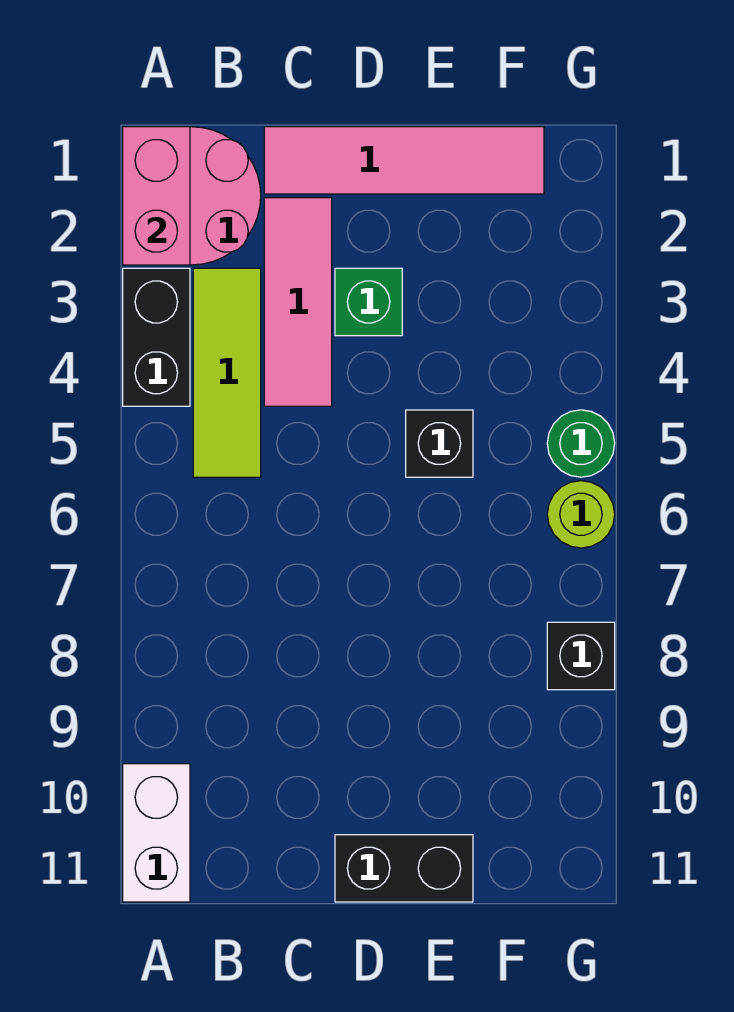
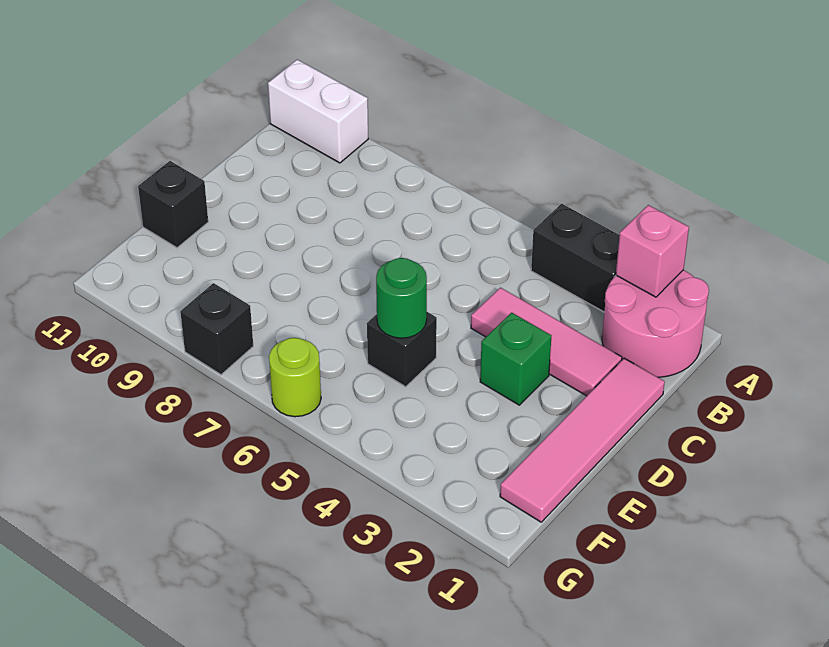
pink 1x2 brick [123,127,190,265] -> pink 1x1 brick [616,205,689,297]
lime 1x3 tile [193,268,261,477] -> none
black 1x2 brick [335,835,473,902] -> black 1x1 brick [138,161,208,248]
green 1x1 round brick [547,410,615,477] -> green 1x1 round brick moved to [376,258,427,338]

